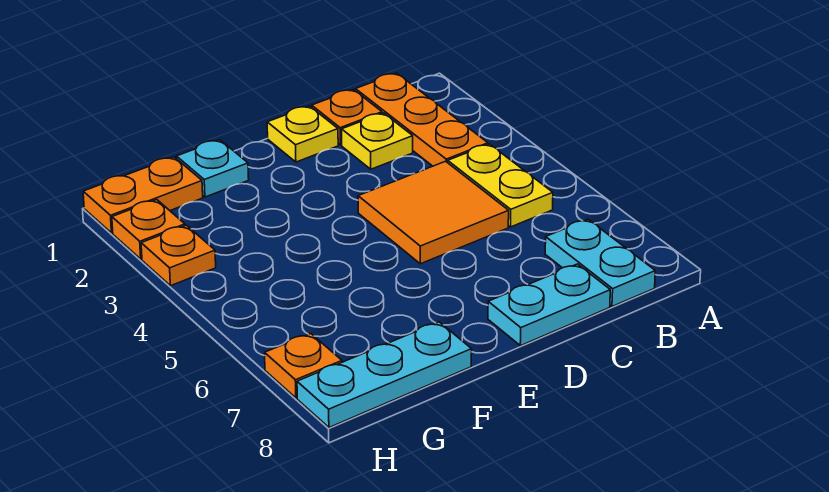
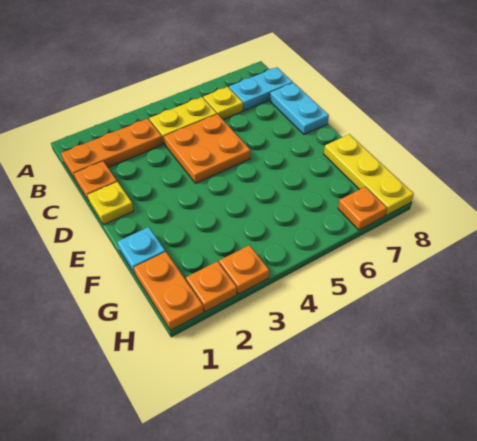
yellow 1x1 plate [342,113,413,169] -> yellow 1x1 plate moved to [203,87,243,120]
orange 2x2 tile [358,161,509,264] -> orange 2x2 plate [164,114,250,183]
cyan 1x3 plate [297,322,472,427] -> yellow 1x3 plate [324,134,414,216]

